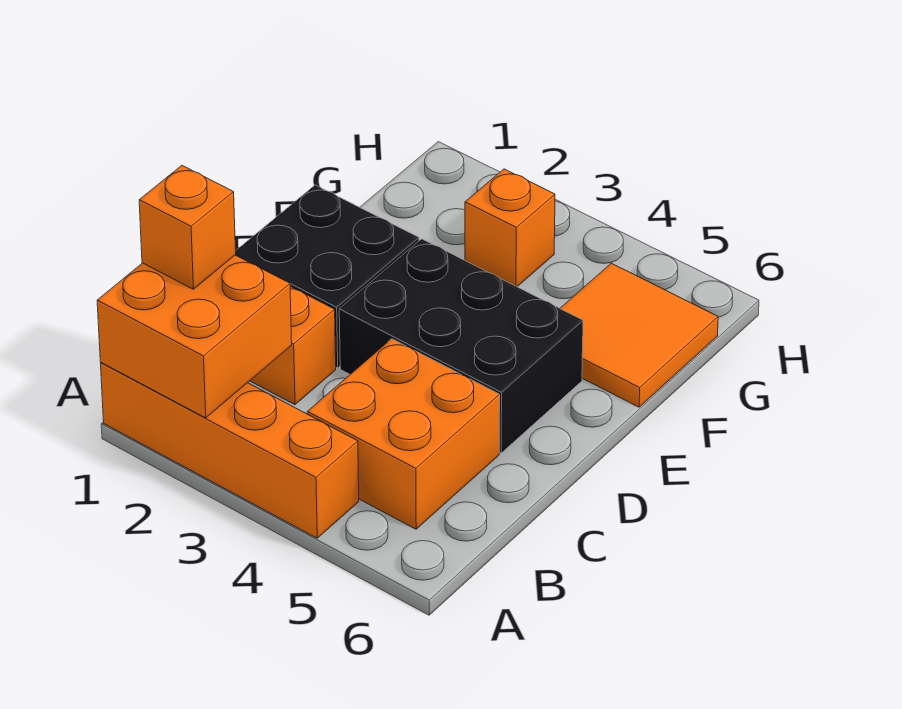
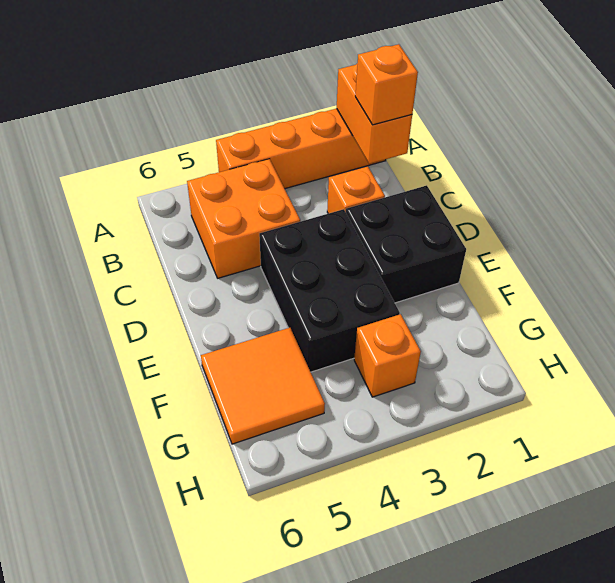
orange 2x2 brick [97,255,292,418] -> orange 1x2 brick [337,63,412,164]
black 2x3 brick [339,239,583,453] -> black 2x3 brick turned to [259,209,400,372]

